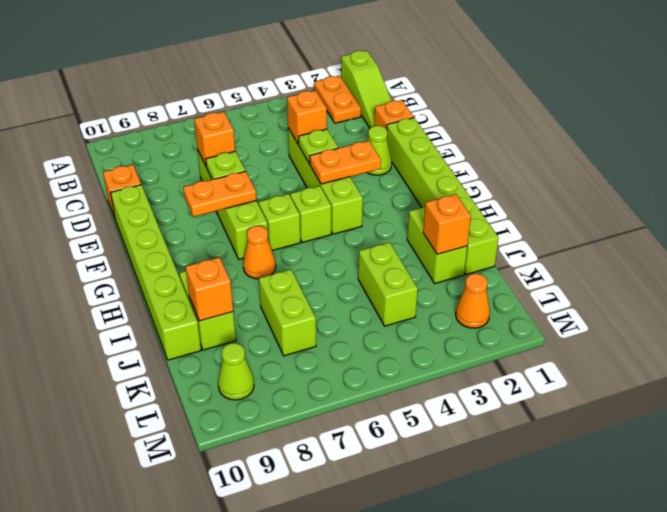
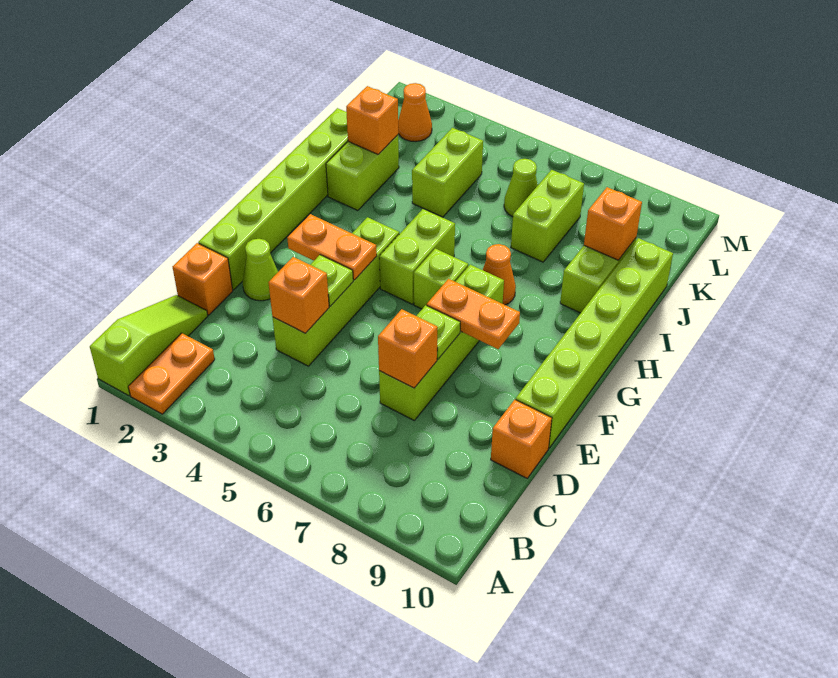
lime 1x1 brick [290,186,331,242] -> lime 1x2 brick [379,209,455,304]
lime 1x1 cone [218,343,254,400] -> lime 1x1 cone moved to [504,159,538,217]

